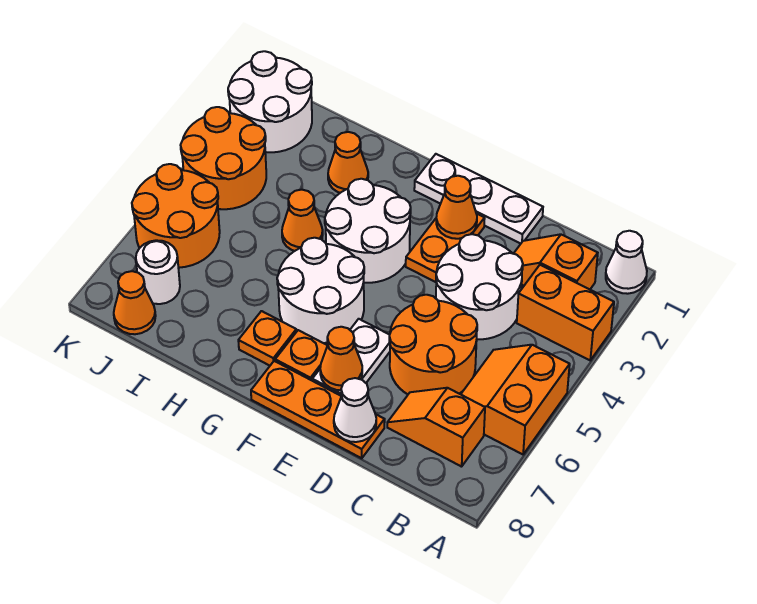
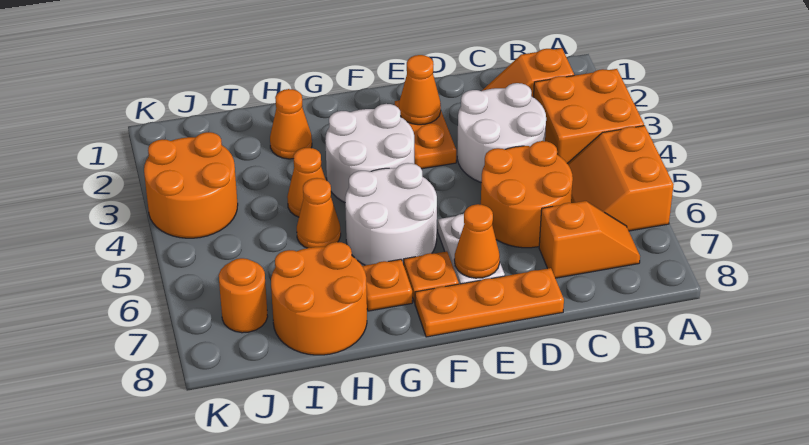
white 1x1 cone [606,231,647,294] -> none
orange 1x2 brick [517,265,614,360] -> orange 2x2 brick [534,69,644,163]
orange 1x2 slope [387,388,485,467] -> orange 1x2 slope turned to [539,201,640,278]
white 1x3 plate [414,154,543,244] -> none
white 1x1 cone [334,378,376,442] -> none
white 2x2 round brick [228,51,312,152] -> none
orange 2x2 round brick [132,164,220,268] -> orange 2x2 round brick moved to [271,242,367,355]
white 1x1 round brick [136,240,180,304] -> orange 1x1 round brick [219,258,268,333]
orange 1x1 cone [114,271,156,334] -> orange 1x1 cone moved to [297,178,341,248]

